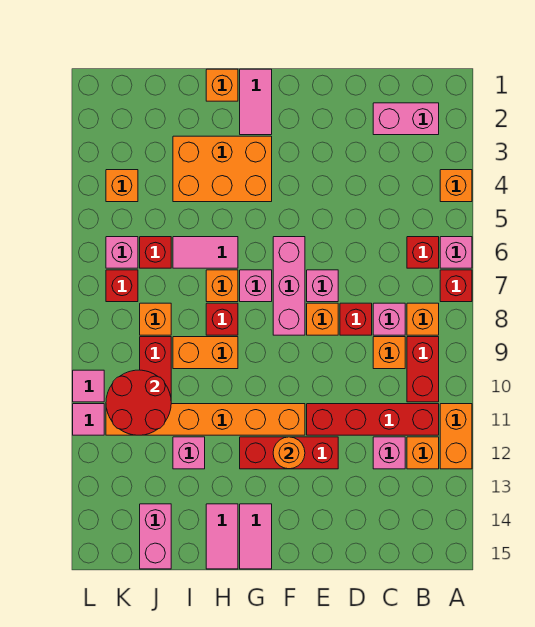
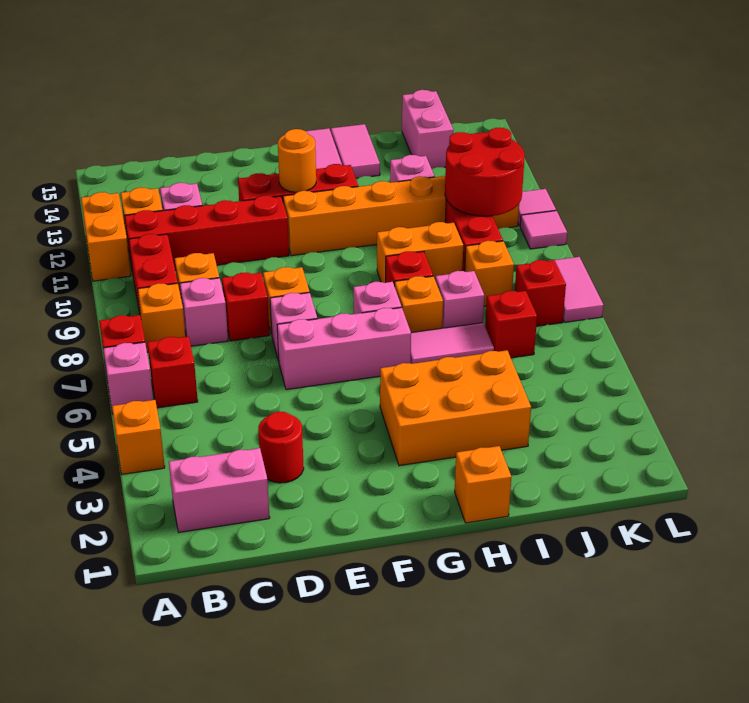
none -> red 1x1 round brick [258,412,304,483]
pink 1x3 brick [273,237,305,335] -> pink 1x3 brick turned to [277,308,411,390]
pink 1x2 tile [240,69,272,135] -> pink 1x2 tile moved to [551,257,603,322]
orange 1x1 brick [106,170,138,202] -> none
pink 1x1 brick [106,237,138,268] -> pink 1x1 brick moved to [435,271,484,328]

